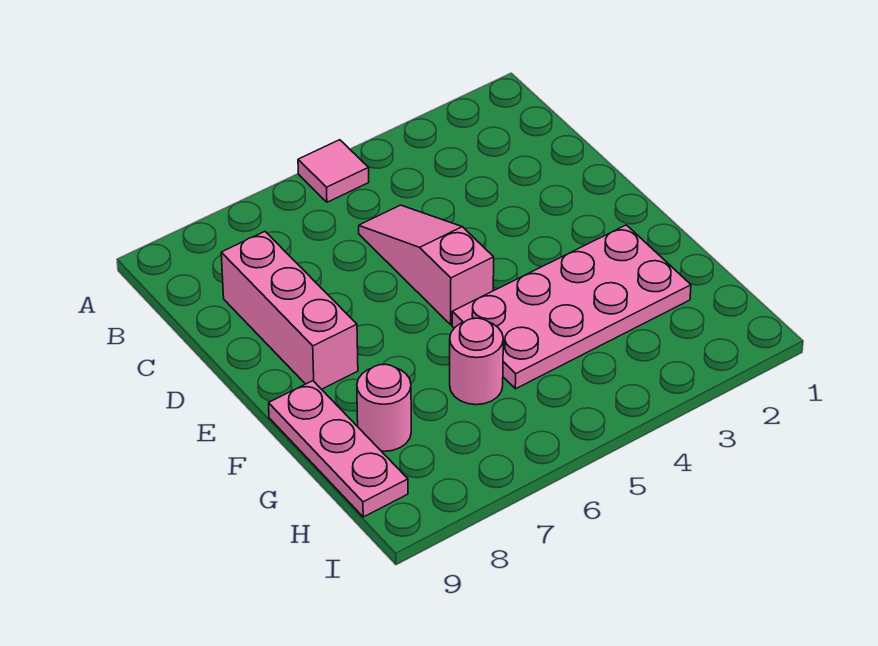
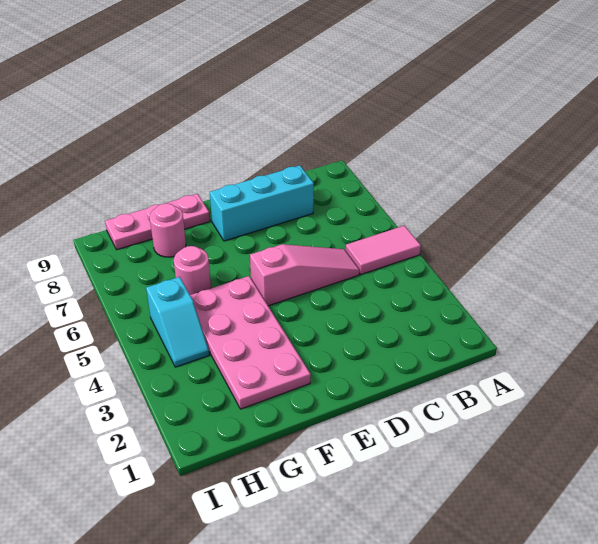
pink 1x1 tile [298,140,369,202] -> pink 1x2 tile [346,226,421,274]
pink 1x3 brick [221,232,358,389] -> cyan 1x3 brick [210,165,314,241]
none -> cyan 1x2 slope [146,277,209,367]

